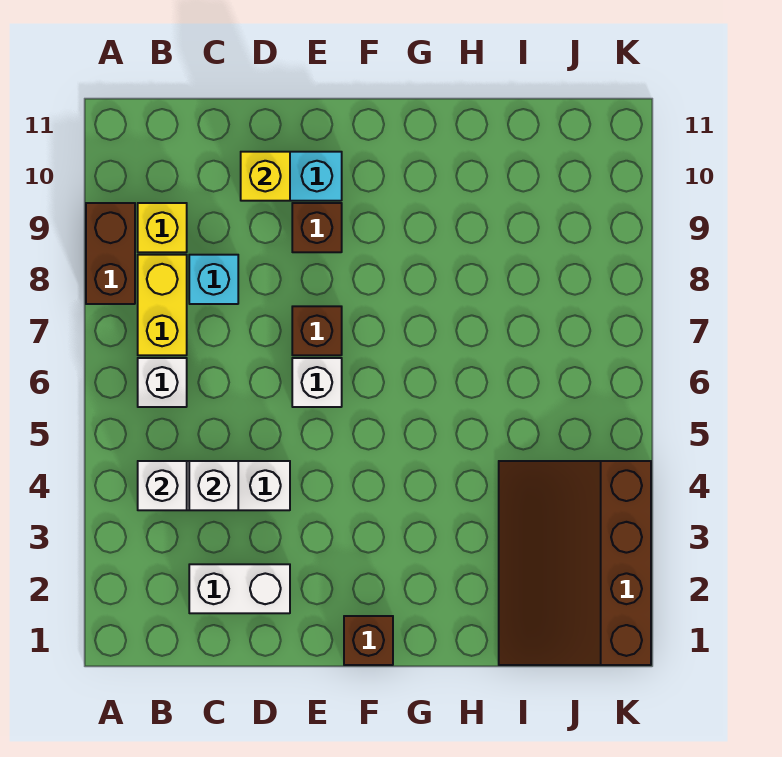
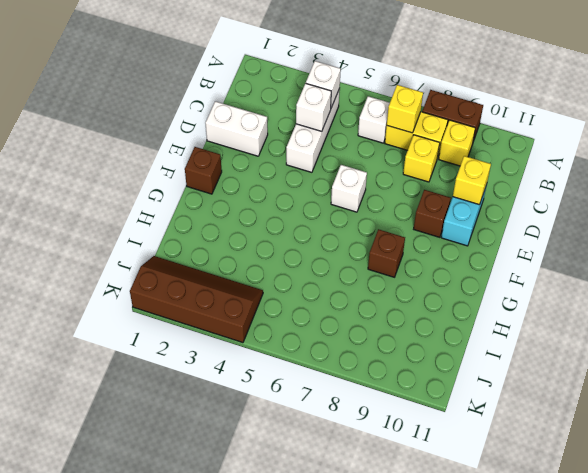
none -> yellow 1x1 brick [387,85,423,133]
white 1x2 brick [189,564,290,613] -> white 1x2 brick turned to [206,101,268,156]
cyan 1x1 brick [189,255,238,304] -> yellow 1x1 brick [403,135,440,182]
brown 1x1 brick [292,306,342,355] -> brown 1x1 brick moved to [368,229,405,277]
brown 3x4 slope [499,461,651,665] -> brown 2x4 slope [130,256,263,343]

